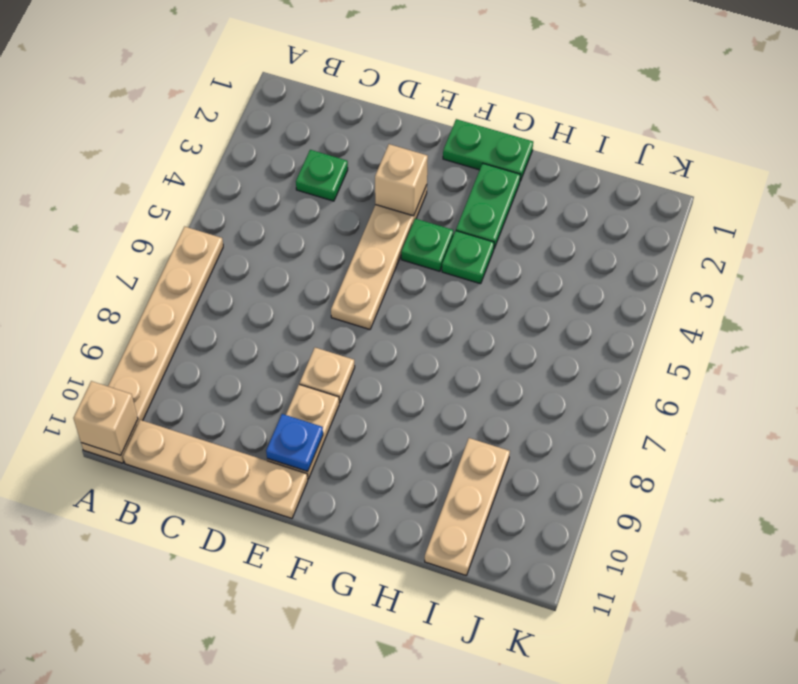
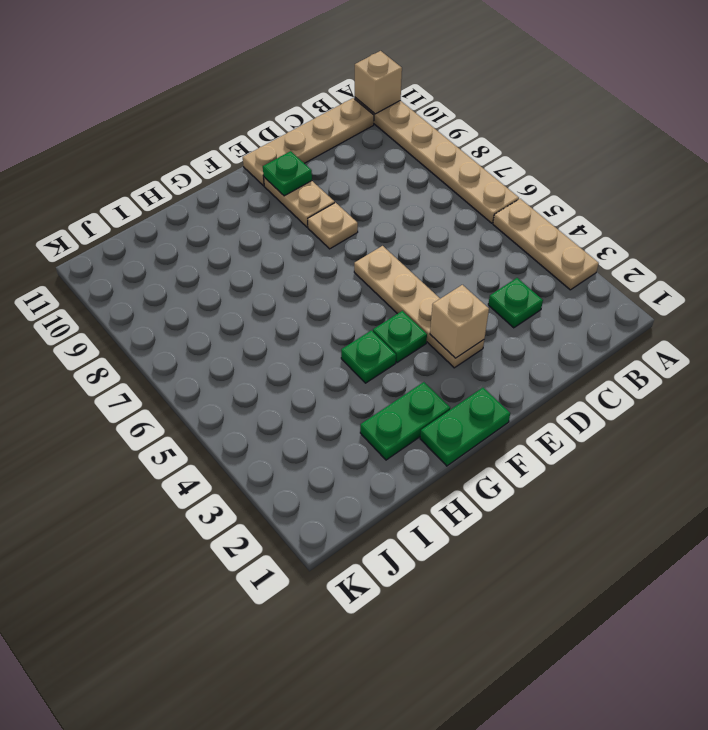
blue 1x1 plate [266,414,323,471] -> green 1x1 plate [263,151,312,196]
green 1x2 plate [456,164,520,248] -> green 1x2 plate turned to [360,382,450,460]
tan 1x3 plate [425,438,510,575] -> tan 1x3 plate moved to [493,199,599,290]

